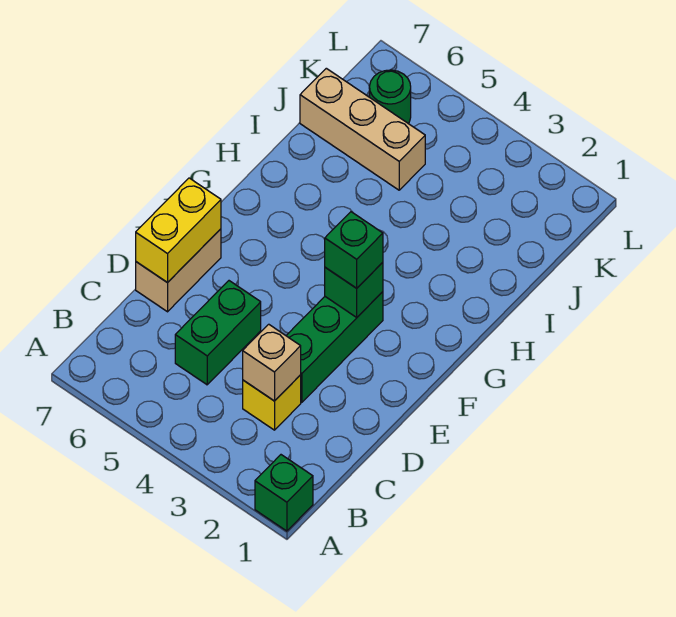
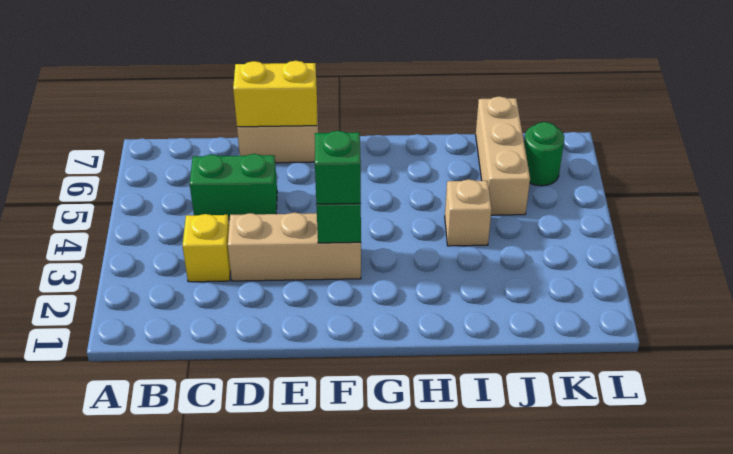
green 1x1 brick [255,455,313,531] -> none
tan 1x1 brick [243,324,301,401] -> tan 1x1 brick moved to [445,179,492,246]
green 1x3 brick [286,292,383,402] -> tan 1x3 brick [228,212,361,281]

